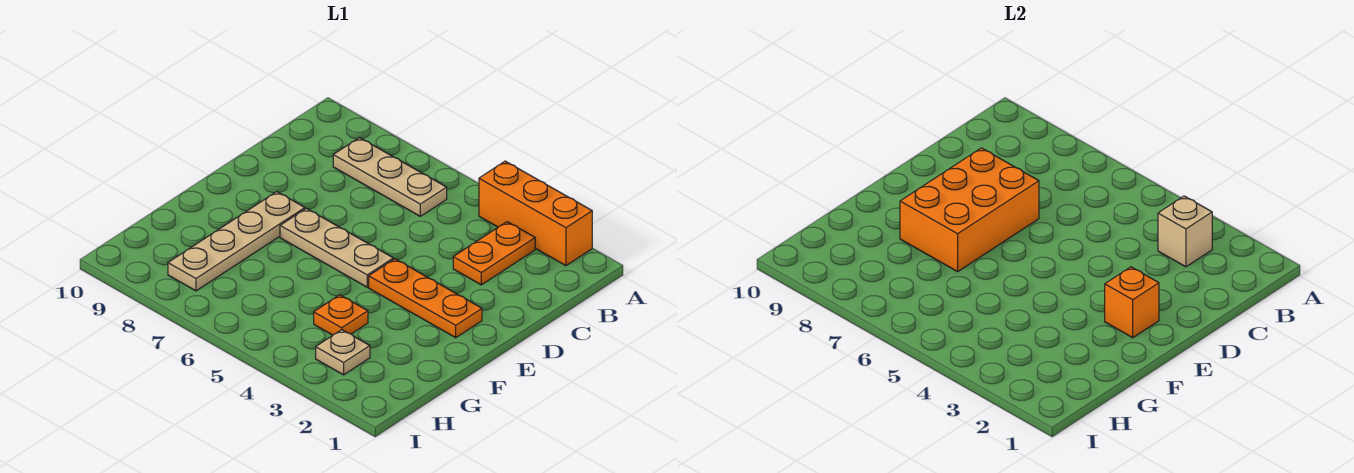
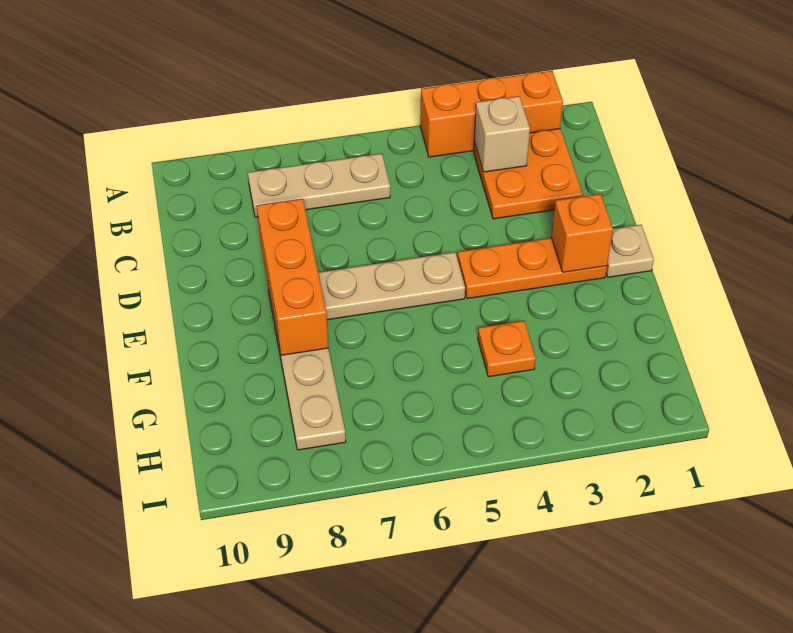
orange 1x2 plate [453,222,535,285] -> orange 2x2 plate [474,128,583,219]
orange 2x3 brick [900,148,1039,272] -> orange 1x3 brick [257,199,328,355]
tan 1x1 plate [316,330,370,375] -> tan 1x1 plate moved to [606,225,654,277]

